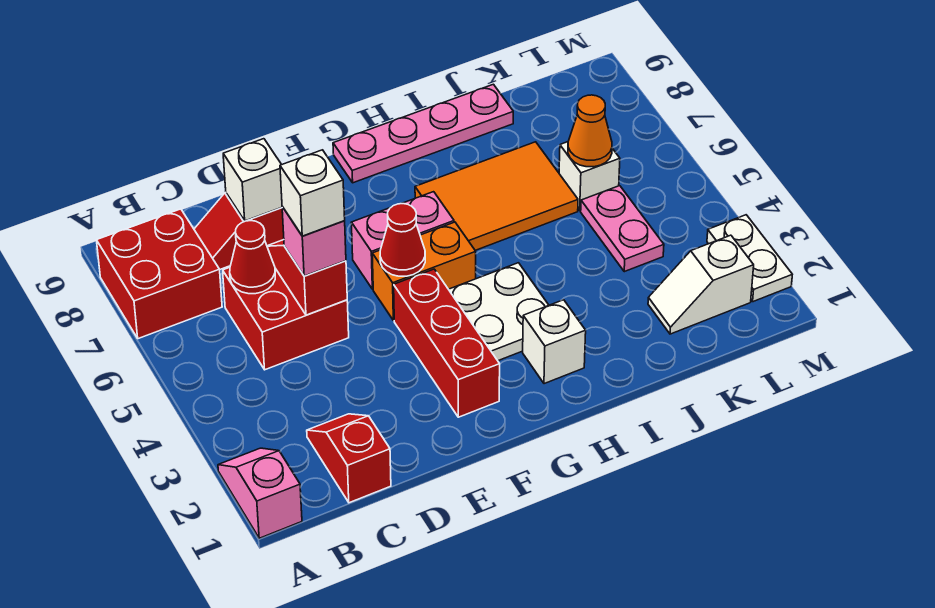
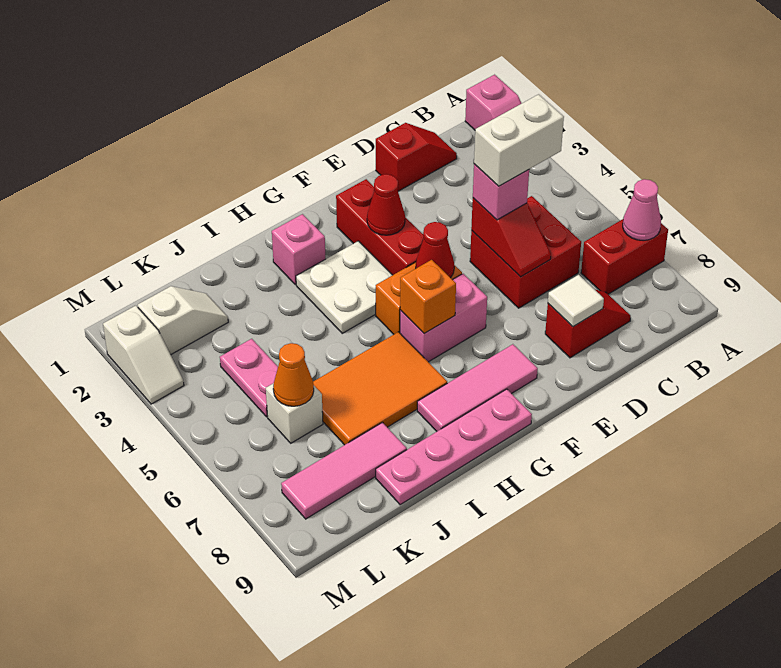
red 2x2 brick [97,209,222,339] -> red 1x2 brick [581,219,668,294]
none -> pink 1x1 cone [623,179,661,241]
red 1x2 slope [307,414,391,503] -> red 1x2 slope turned to [376,123,457,191]
red 1x1 cone [230,221,275,294] -> red 1x1 cone moved to [367,174,405,235]
white 1x1 brick [280,150,345,236] -> white 1x2 brick [474,94,564,186]
white 1x1 brick [223,139,282,221] -> white 1x1 tile [548,275,604,327]
none -> pink 1x3 tile [417,344,538,431]
none -> orange 1x1 brick [400,260,456,334]
white 1x1 brick [523,300,586,384] -> pink 1x1 brick [272,214,325,285]
none -> pink 1x3 tile [281,423,407,519]
white 1x2 plate [707,215,792,302] -> white 1x2 slope [103,306,184,404]

